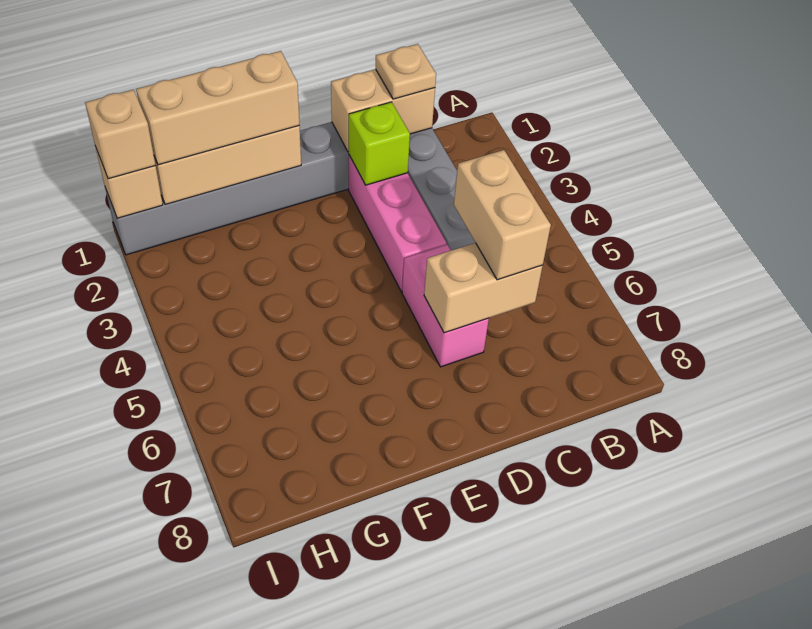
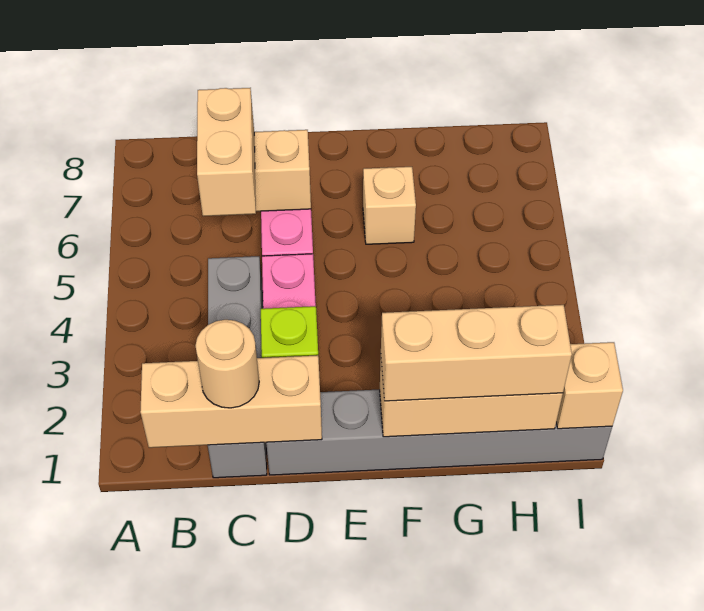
tan 1x2 brick [331,69,435,152] -> tan 1x3 brick [140,355,322,448]
tan 1x1 plate [376,44,436,99] -> tan 1x1 round brick [195,320,259,408]
tan 1x1 brick [85,90,155,179] -> tan 1x1 brick moved to [363,167,416,244]

